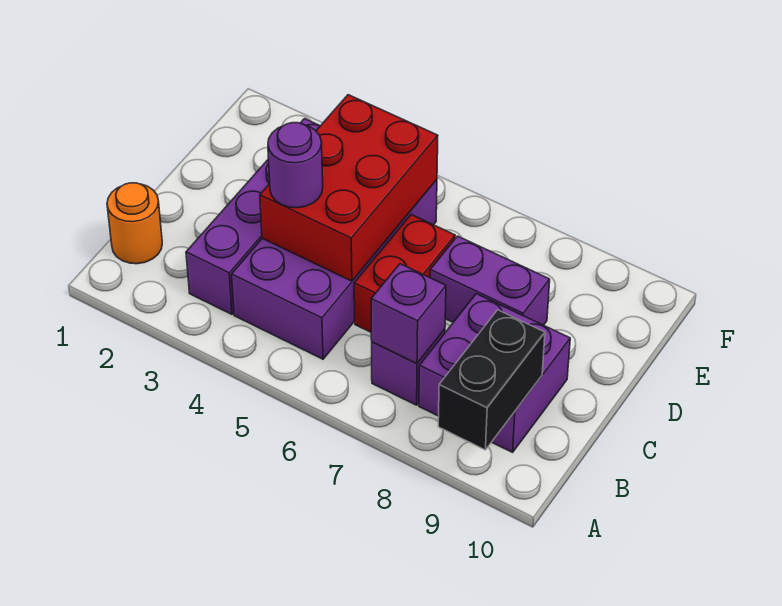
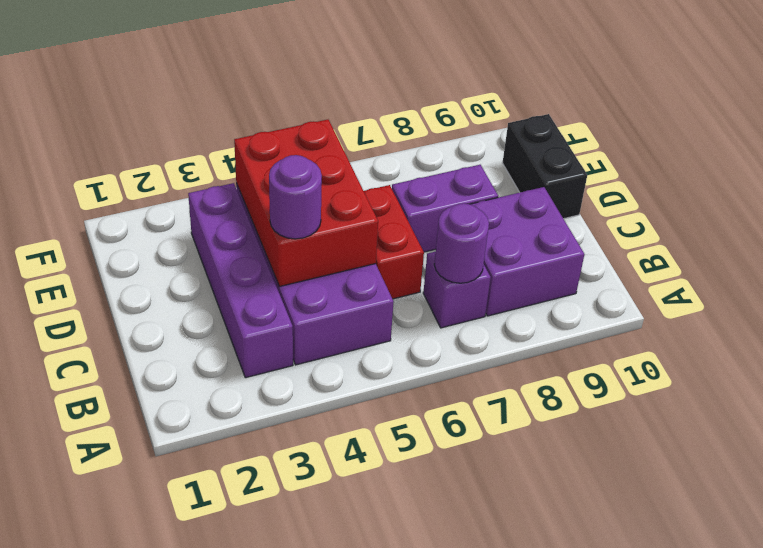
black 1x2 brick [438,310,545,450] -> black 1x2 brick moved to [503,114,587,219]
orange 1x1 round brick [107,183,162,264] -> none
purple 1x1 brick [371,264,446,363] -> purple 1x1 round brick [434,203,489,283]

